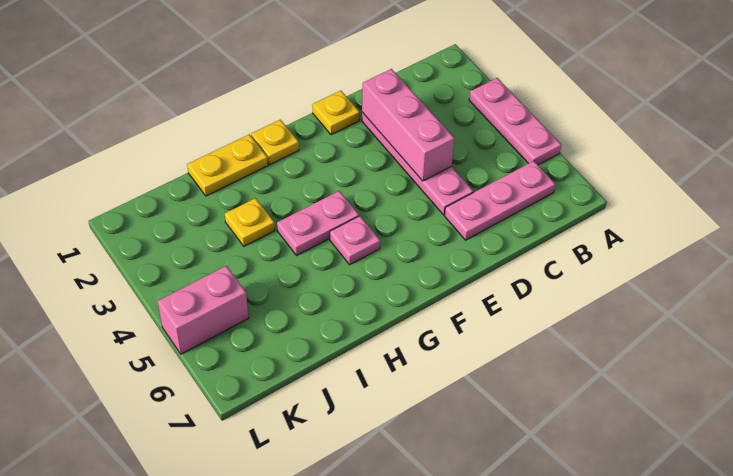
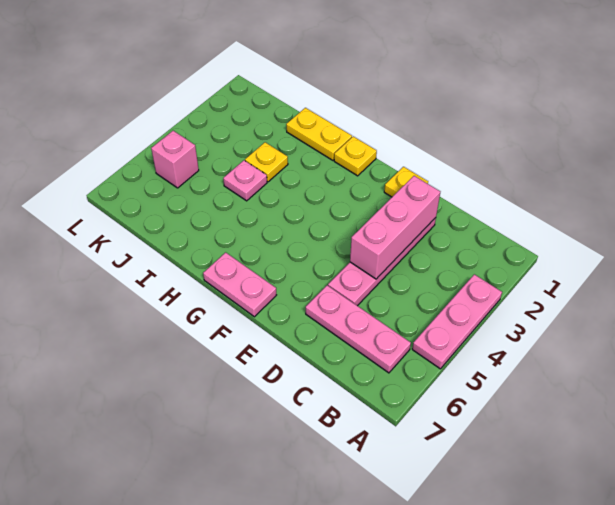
pink 1x2 plate [277,191,359,256] -> pink 1x2 plate moved to [203,252,276,317]
pink 1x1 plate [330,216,380,265] -> pink 1x1 plate moved to [223,160,267,201]
pink 1x2 brick [158,266,248,354] -> pink 1x1 brick [151,131,199,188]

